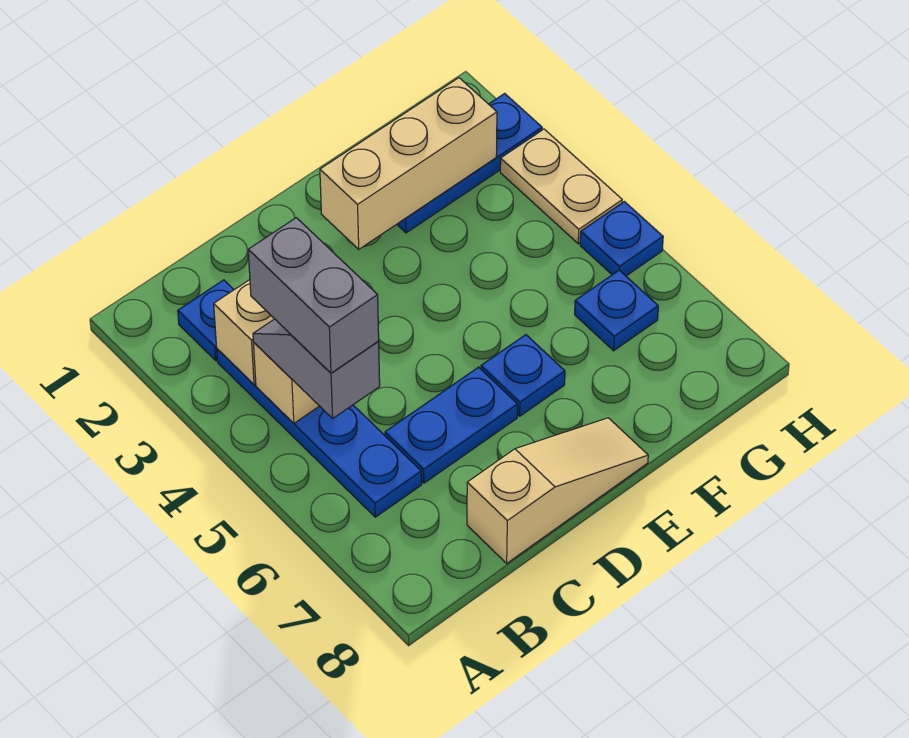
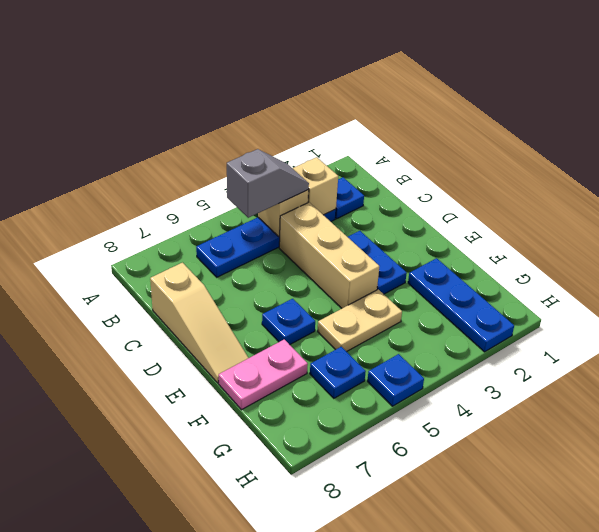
grey 1x2 brick [248,218,379,373] -> none
blue 1x2 plate [385,367,518,483] -> blue 1x2 plate moved to [348,231,407,294]
tan 1x3 brick [320,78,497,249] -> tan 1x3 brick moved to [279,202,379,308]
none -> pink 1x2 plate [219,339,308,410]
tan 1x2 plate [500,129,622,244] -> tan 1x2 plate moved to [317,289,402,352]

